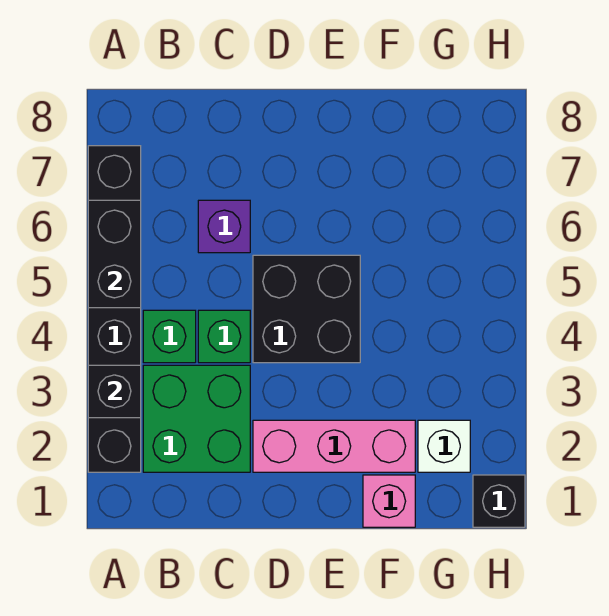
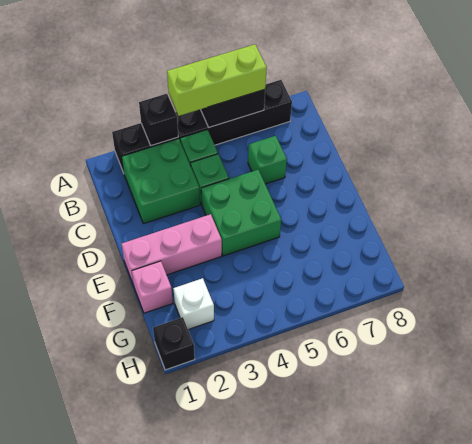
none -> lime 1x3 brick [167,44,267,116]
purple 1x1 brick [198,200,250,253] -> green 1x1 brick [248,136,287,184]
pink 1x3 brick [253,420,415,472] -> pink 1x3 brick turned to [122,214,222,285]
black 2x2 brick [253,255,360,363] -> green 2x2 brick [201,170,281,256]

